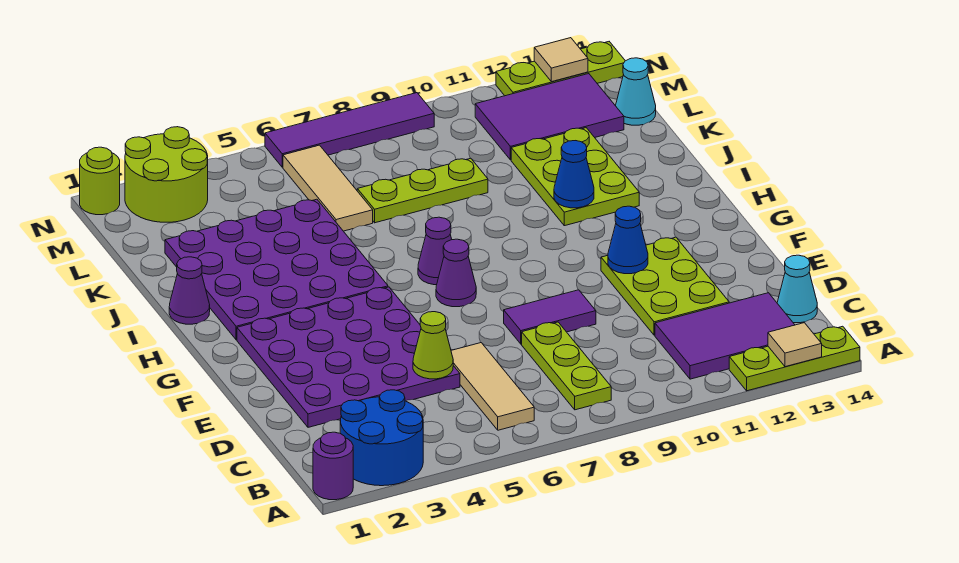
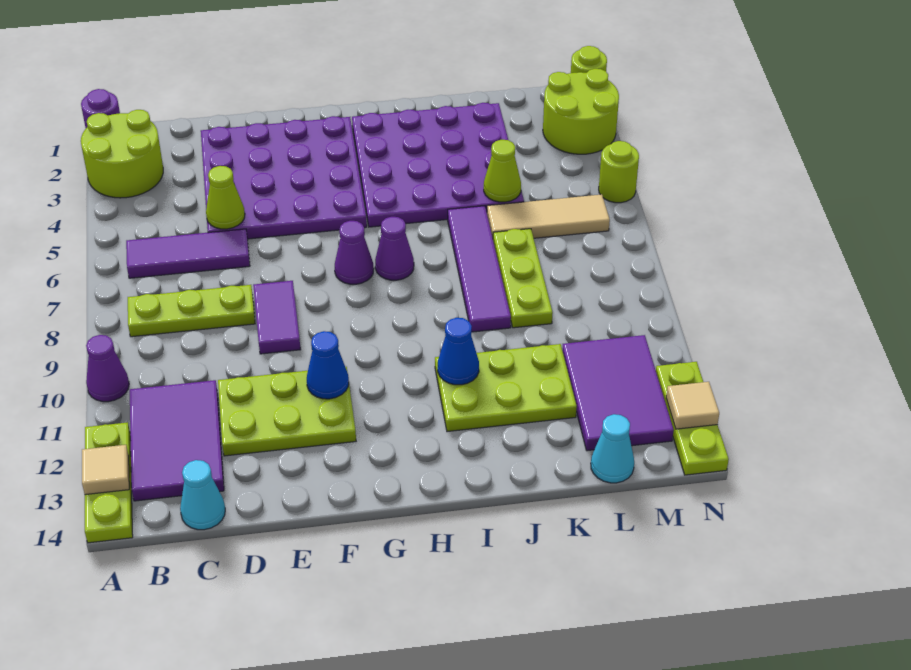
blue 2x2 round brick [340,390,423,486] -> lime 2x2 round brick [81,110,163,198]
tan 1x3 tile [451,343,534,430] -> purple 1x3 tile [126,229,250,278]
purple 1x1 cone [169,257,210,324] -> purple 1x1 cone moved to [86,335,129,402]
none -> lime 1x1 cone [484,140,521,202]
none -> lime 1x1 round brick [599,141,639,203]
purple 1x4 tile [265,93,434,167] -> purple 1x4 tile moved to [448,206,511,332]

